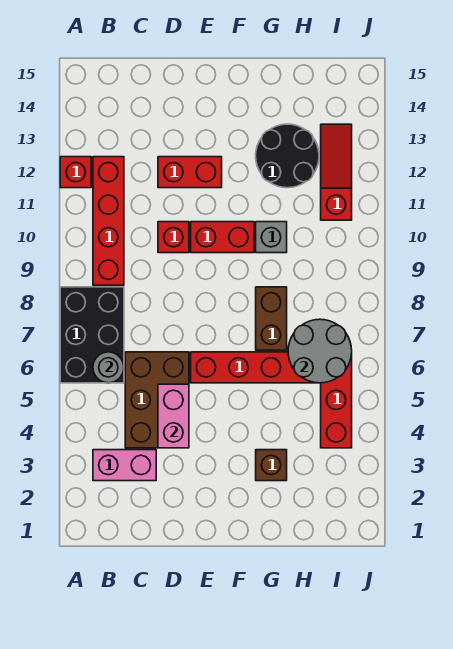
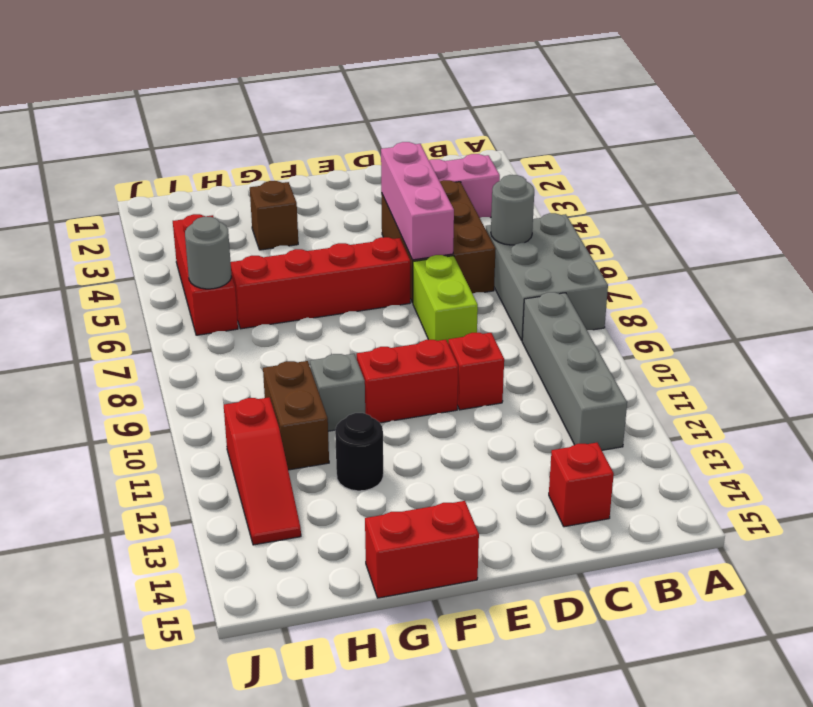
black 2x3 brick [60,287,124,383] -> grey 2x3 brick [486,213,608,340]
red 1x1 brick [60,157,91,188] -> red 1x1 brick moved to [549,443,614,527]
red 1x4 brick [93,157,124,285] -> grey 1x4 brick [522,292,627,450]
pink 1x2 brick [158,384,189,448] -> pink 1x3 brick [381,142,454,260]
none -> lime 1x2 brick [413,255,478,342]
red 1x2 brick [158,157,222,188] -> red 1x2 brick moved to [365,501,479,598]
brown 1x2 brick [256,287,287,350] -> brown 1x2 brick moved to [263,361,329,470]
black 2x2 round brick [256,124,319,188] -> black 1x1 round brick [335,413,383,491]
grey 2x2 round brick [288,319,352,383] -> grey 1x1 round brick [185,216,231,289]

